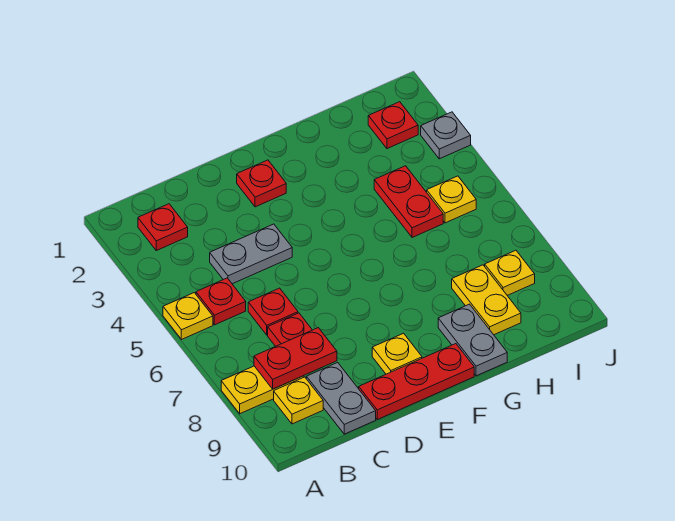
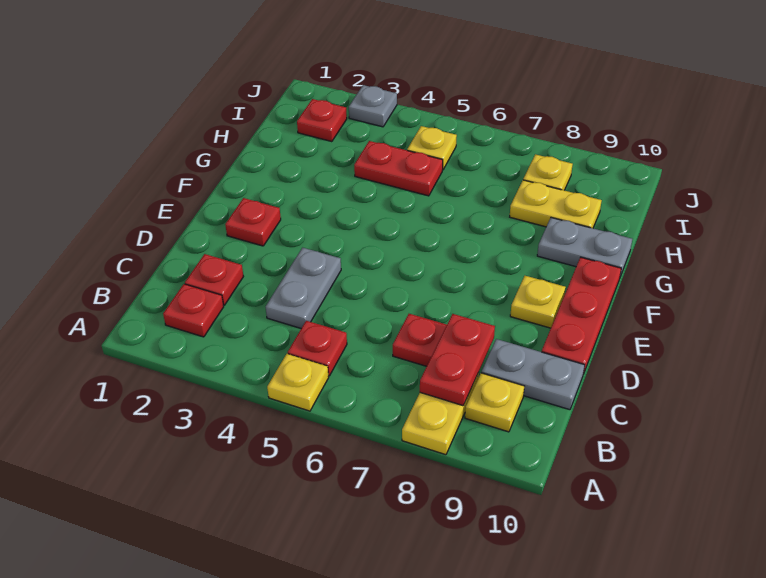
red 1x1 plate [248,288,298,335] -> red 1x1 plate moved to [185,254,243,305]

